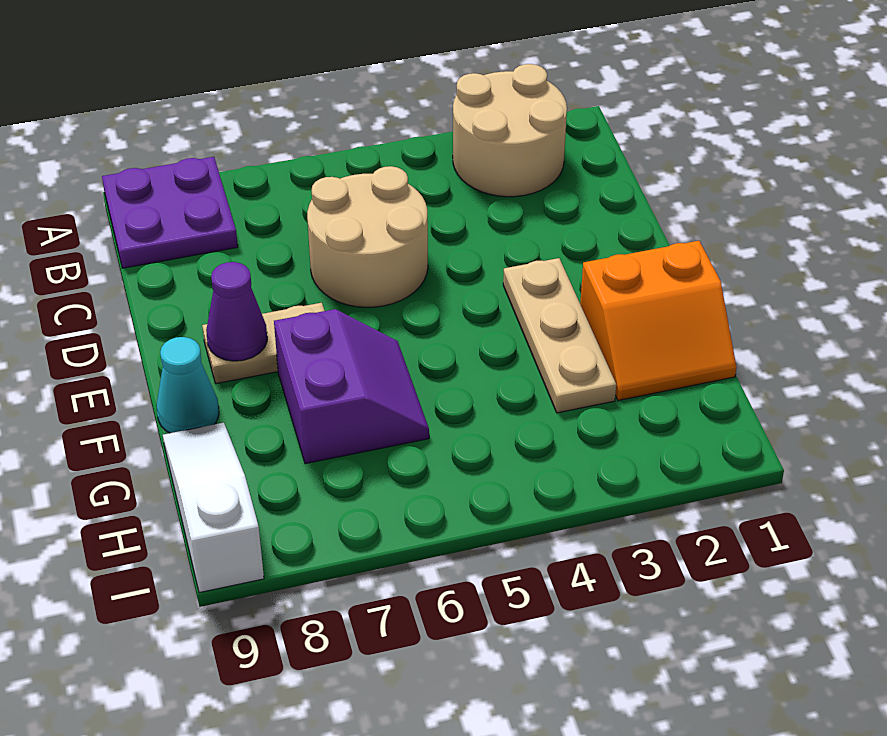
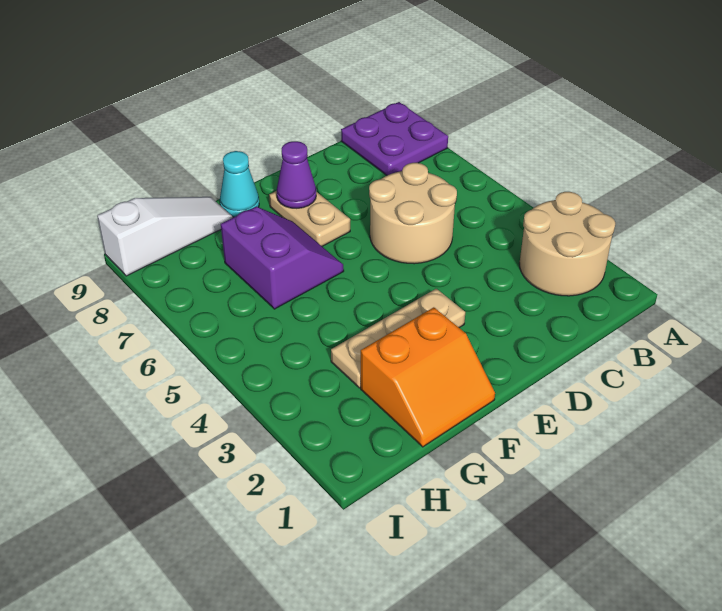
orange 2x2 slope [580,241,737,400] -> orange 2x2 slope turned to [361,307,495,447]
purple 2x2 slope [274,309,429,464] -> purple 2x2 slope turned to [221,207,344,309]

